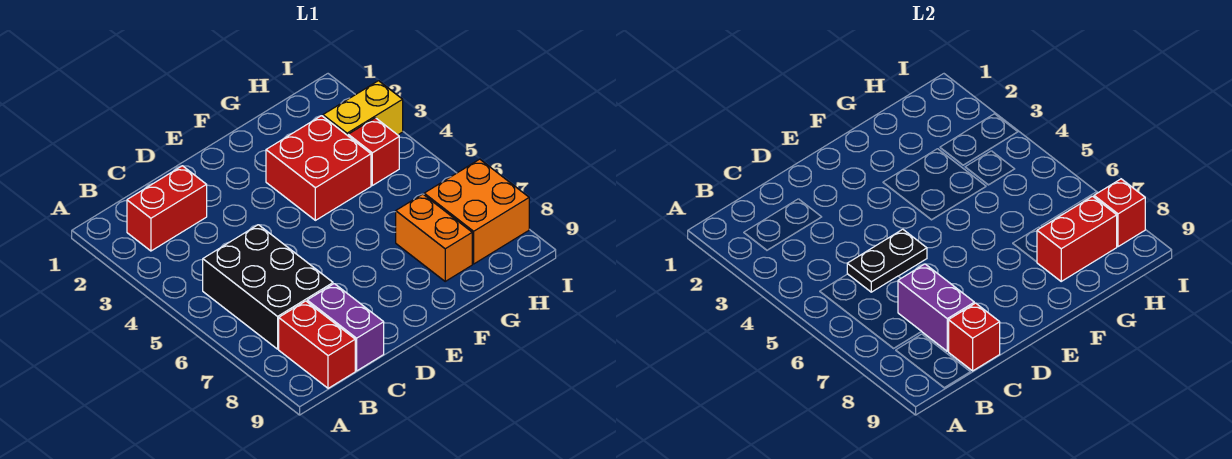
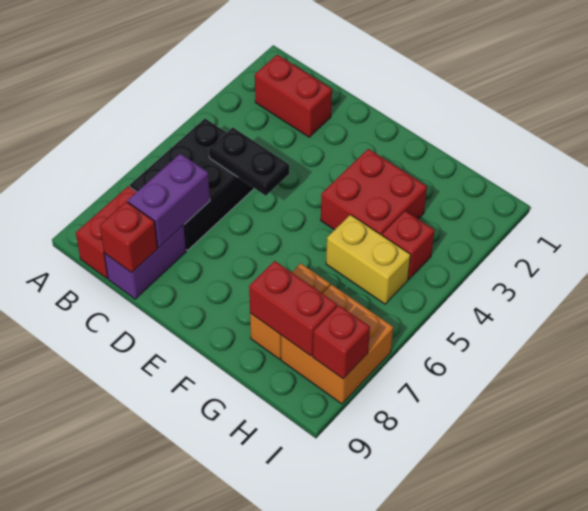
yellow 1x2 brick [323,81,403,136] -> yellow 1x2 brick moved to [326,215,411,304]

